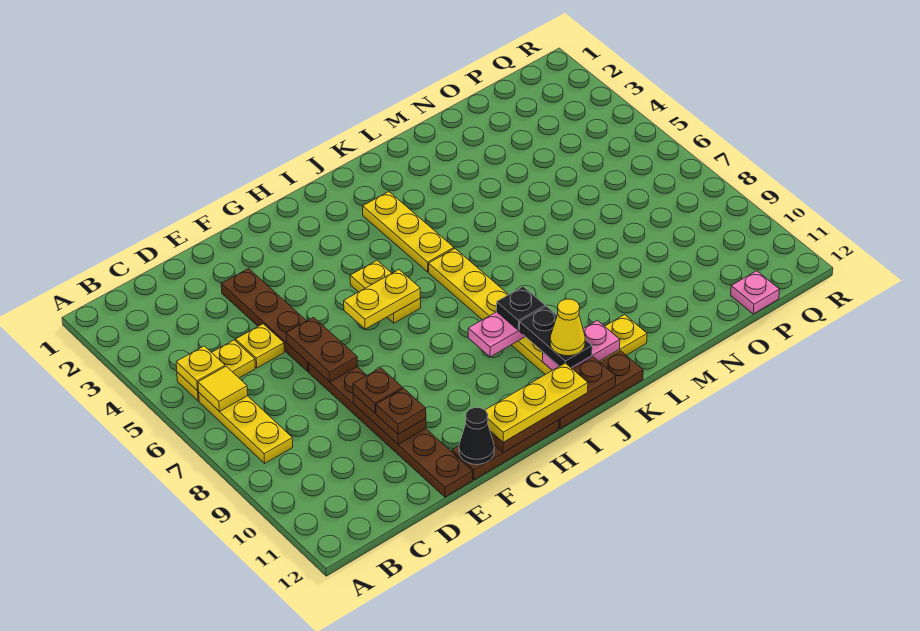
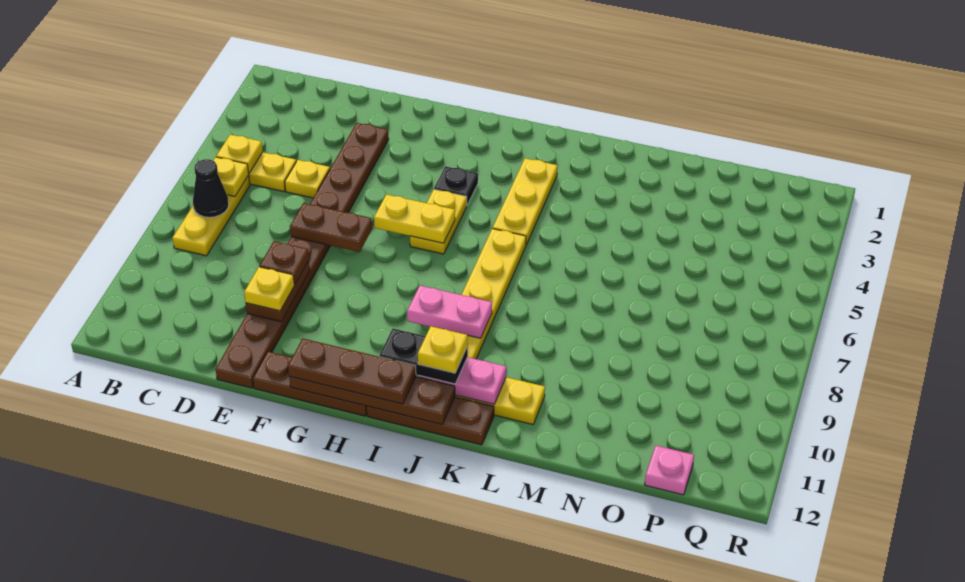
yellow 1x1 tile [198,367,248,411] -> yellow 1x1 plate [213,157,249,197]
brown 1x2 plate [286,317,357,382] -> brown 1x2 plate turned to [290,203,372,252]
brown 1x1 plate [376,388,426,434] -> yellow 1x1 plate [244,267,294,311]
black 1x1 cone [459,407,494,465] -> black 1x1 cone moved to [193,159,229,217]
yellow 1x3 plate [486,363,588,442] -> brown 1x3 plate [288,339,416,404]
black 1x1 plate [496,286,545,330] -> black 1x1 plate moved to [434,166,478,205]
black 1x2 plate [520,306,592,368] -> black 1x2 plate turned to [379,329,468,384]
yellow 1x1 cone [550,299,585,356] -> yellow 1x1 plate [418,326,468,373]

